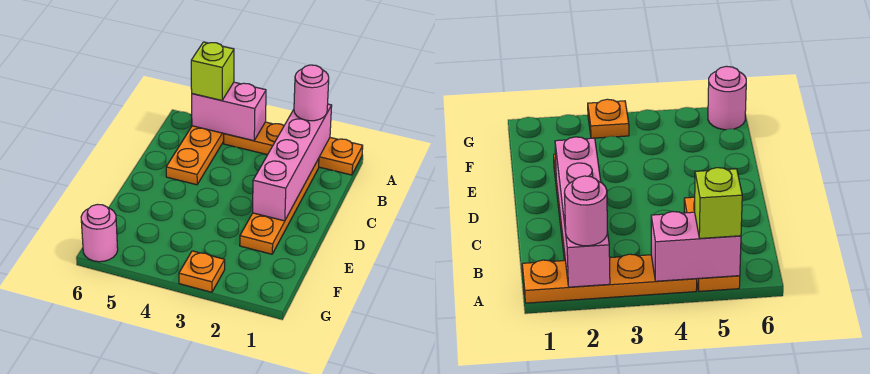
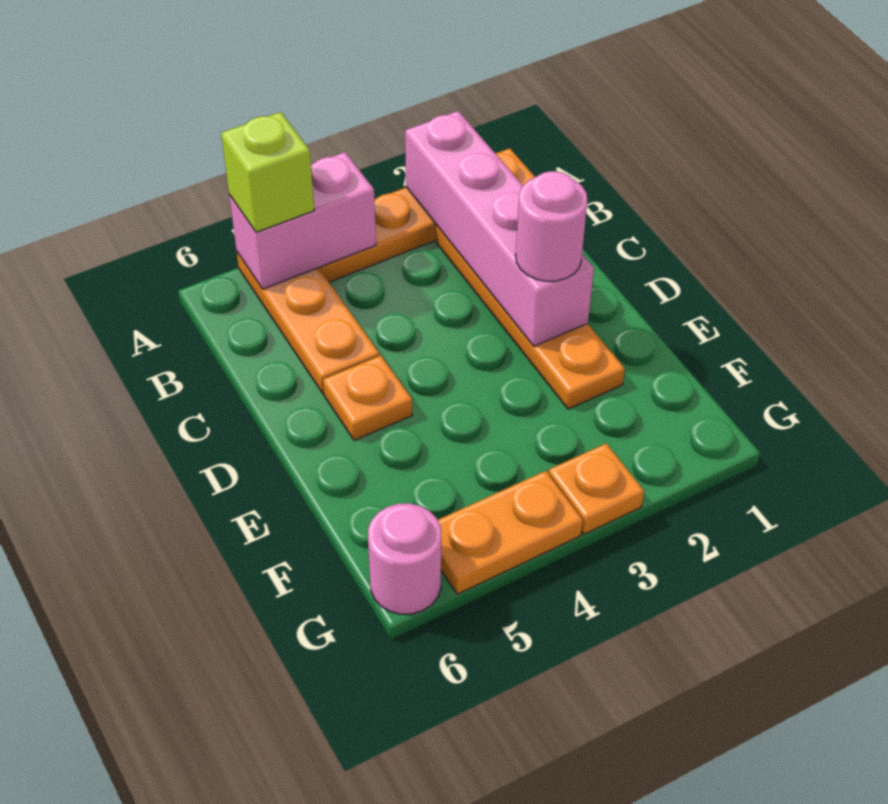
pink 1x1 round brick [294,65,329,121] -> pink 1x1 round brick moved to [516,171,587,281]
none -> orange 1x1 plate [323,355,412,440]
none -> orange 1x2 plate [438,471,583,594]

